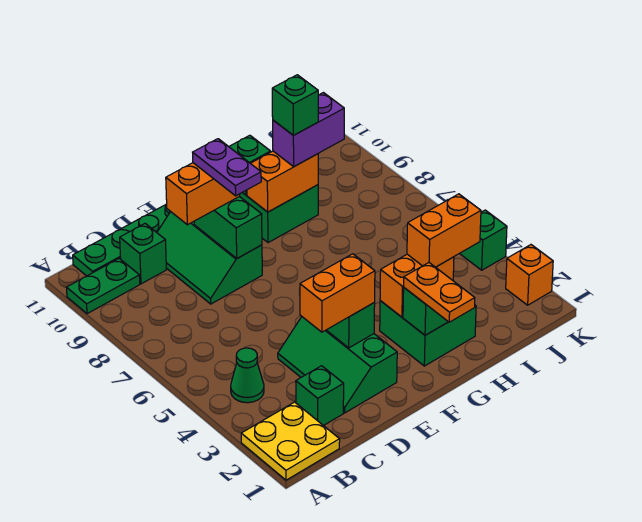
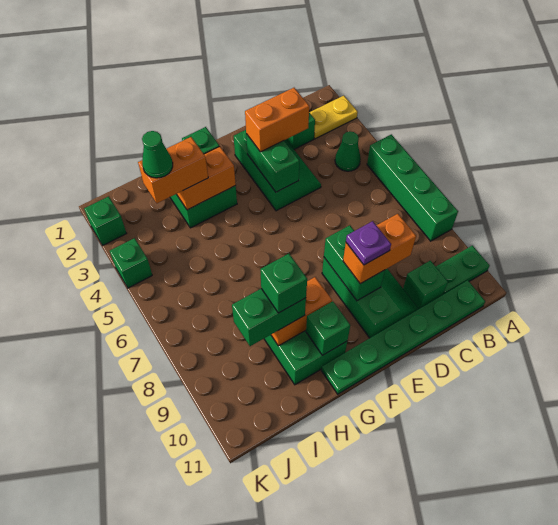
yellow 2x2 plate [241,402,340,480] -> yellow 1x2 plate [309,96,358,139]
none -> green 1x4 brick [367,134,458,241]
purple 1x2 plate [193,139,261,196] -> purple 1x1 plate [346,221,391,265]
orange 1x2 plate [404,263,475,322] -> none
purple 1x2 brick [273,93,344,167] -> green 1x2 brick [232,289,306,346]
none -> green 1x1 cone [142,131,173,178]
orange 1x1 brick [506,245,553,305] -> green 1x1 brick [84,196,127,245]

